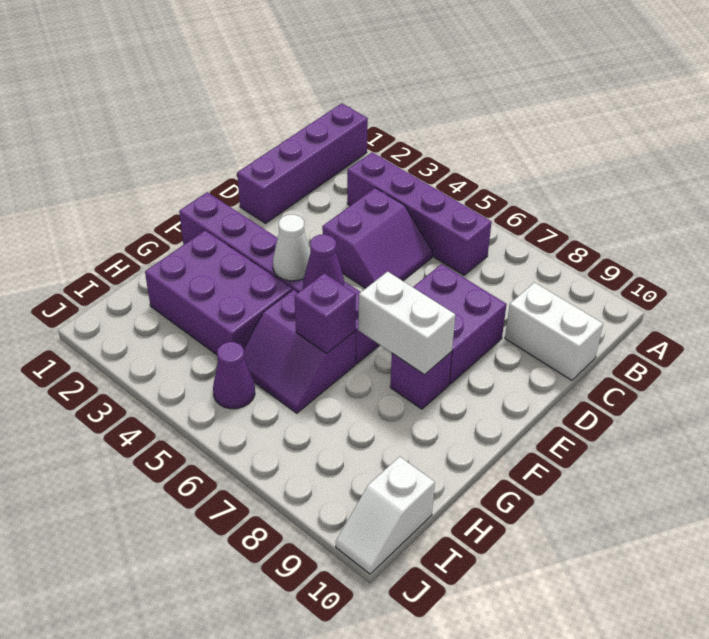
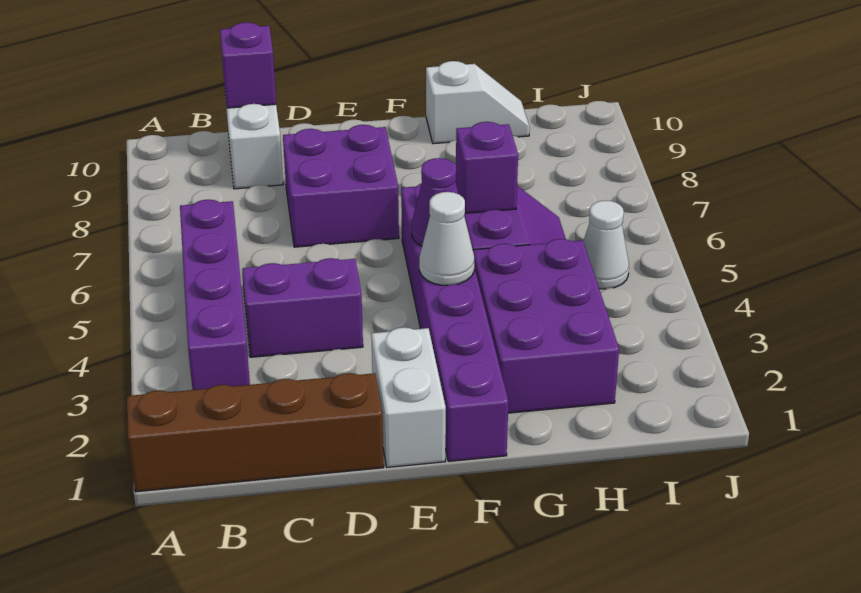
purple 1x4 brick [237,103,368,223] -> brown 1x4 brick [127,373,384,492]
white 1x2 brick [358,272,455,375] -> white 1x2 brick moved to [371,327,446,467]
purple 1x1 brick [390,351,452,409] -> purple 1x1 brick moved to [220,22,276,108]
purple 1x1 cone [213,342,255,409] -> white 1x1 cone [583,201,629,289]
white 1x2 slope [336,457,435,574] -> white 1x2 slope moved to [426,61,530,144]

